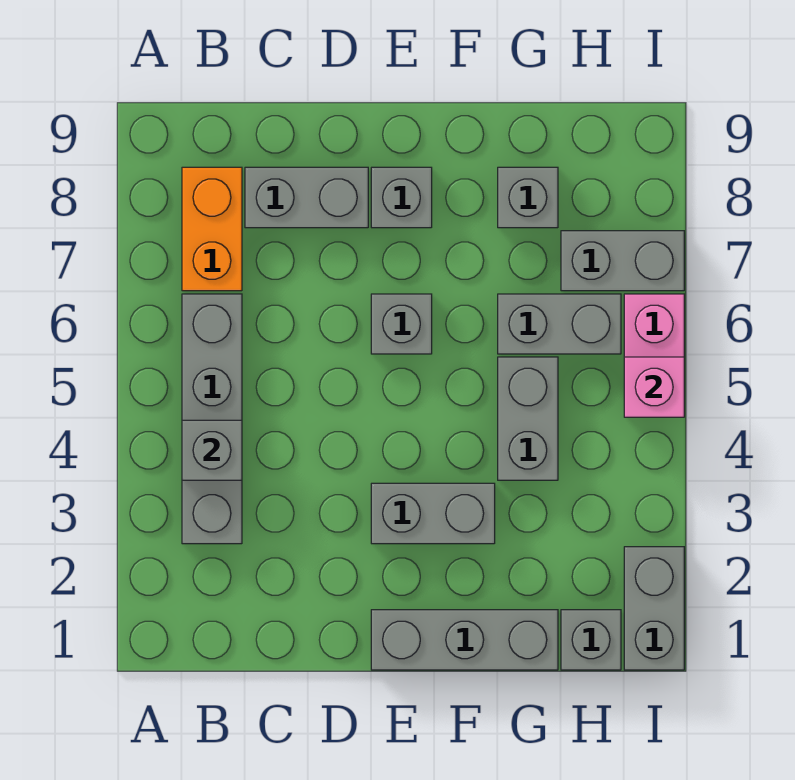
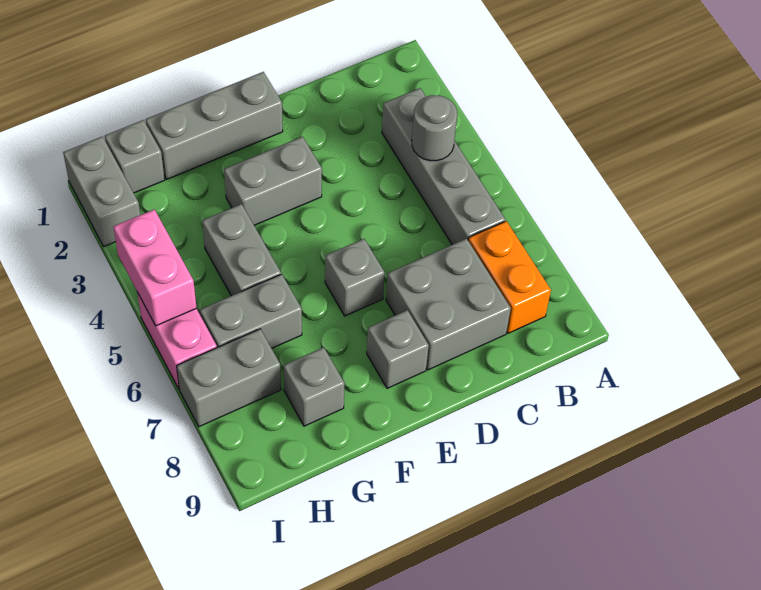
grey 1x1 brick [182,420,242,480] -> grey 1x1 round brick [412,95,457,161]
grey 1x2 brick [245,167,368,228] -> grey 2x2 brick [386,239,511,370]
pink 1x1 brick [624,357,684,417] -> pink 1x2 brick [113,209,196,326]

